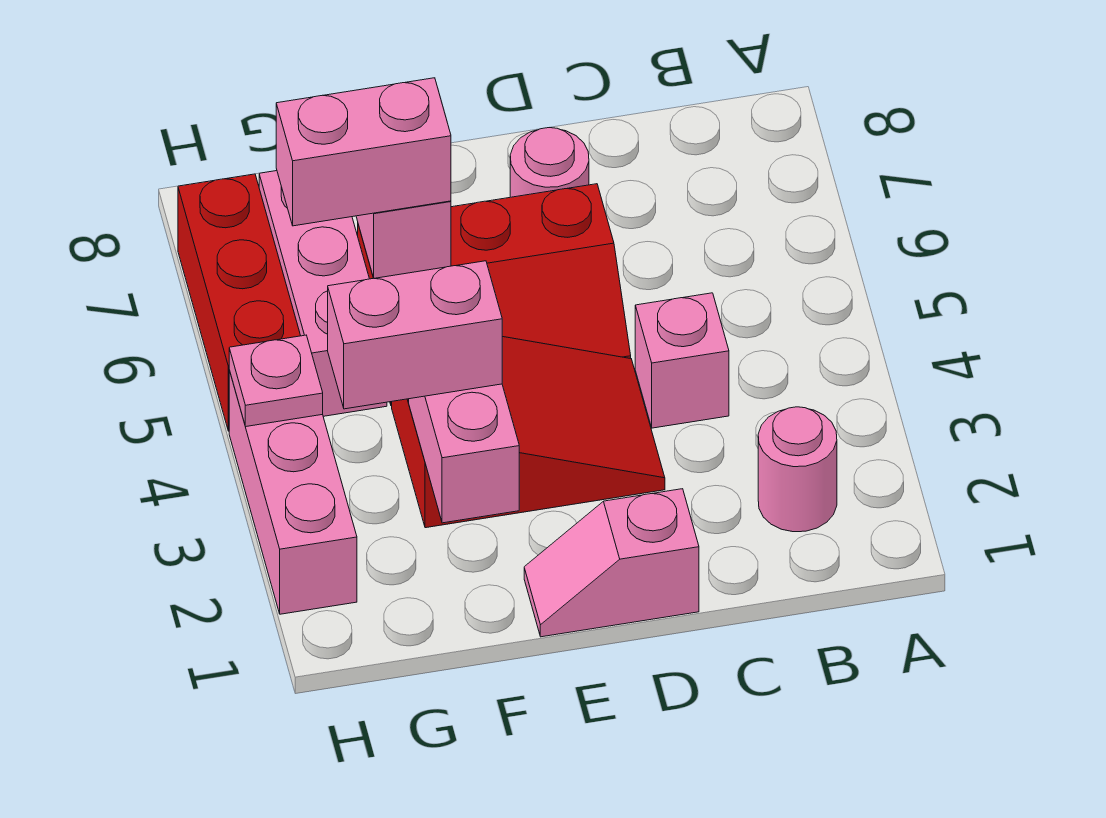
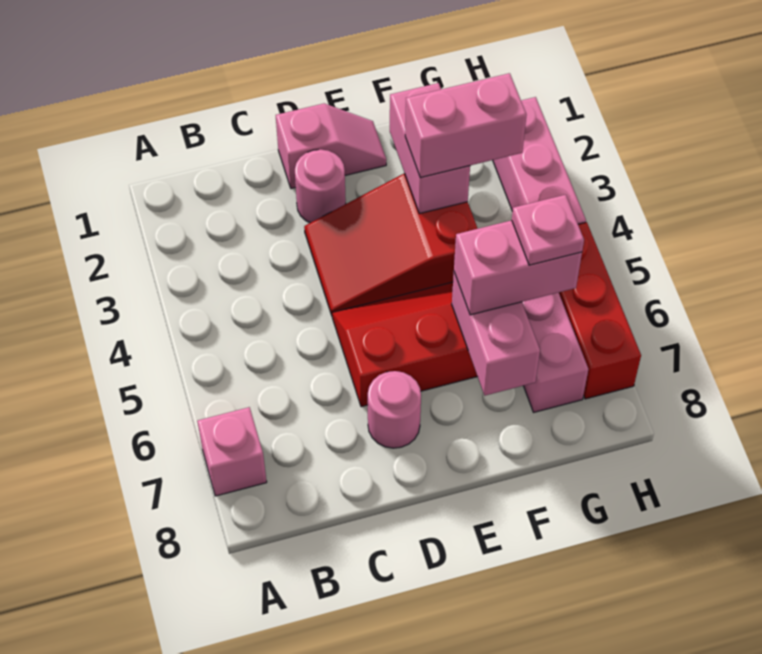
pink 1x1 round brick [758,407,837,532] -> pink 1x1 round brick moved to [295,149,346,223]
pink 1x1 brick [635,293,729,428] -> pink 1x1 brick moved to [197,407,267,496]
pink 1x1 plate [229,335,323,427] -> pink 1x1 plate moved to [512,195,584,265]

